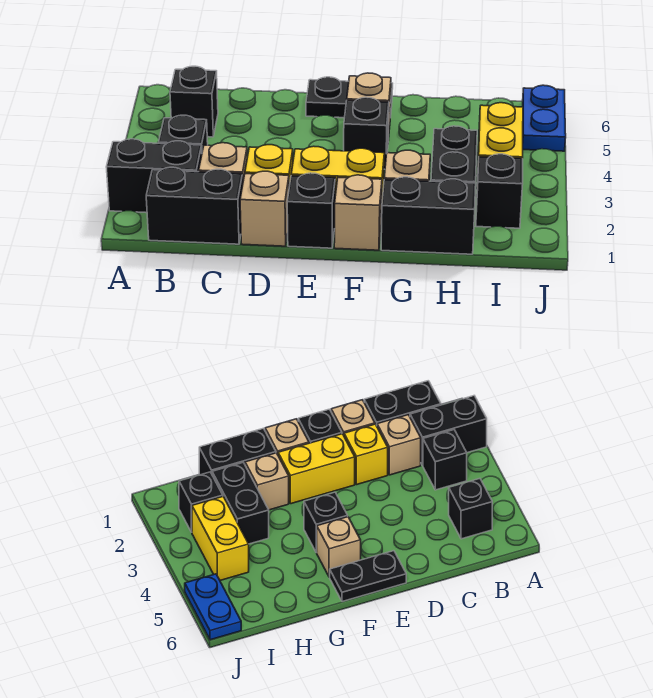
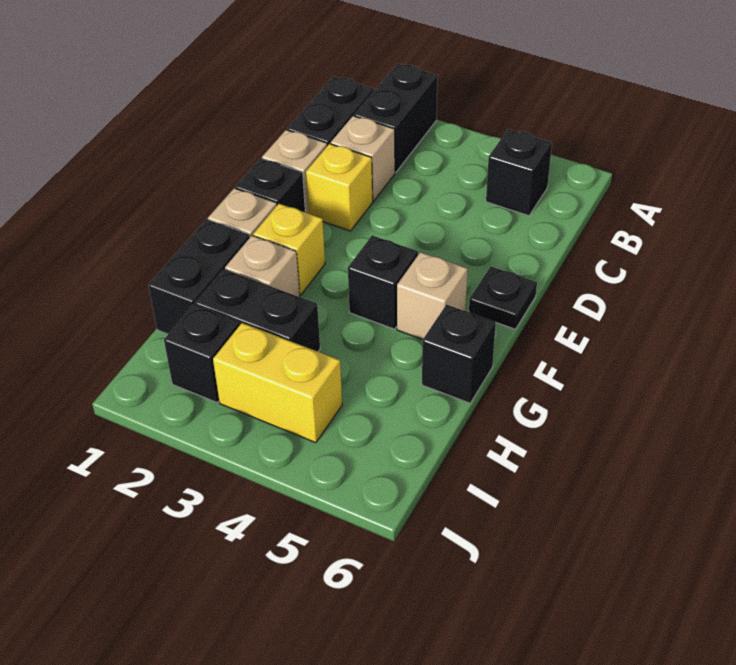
black 1x1 brick [159,115,208,151] -> black 1x1 brick moved to [422,305,496,403]
yellow 1x2 brick [291,146,384,221] -> yellow 1x1 brick [253,204,325,295]
black 1x2 plate [306,77,393,118] -> black 1x1 plate [469,267,537,329]
blue 1x2 plate [523,85,566,151] -> none

